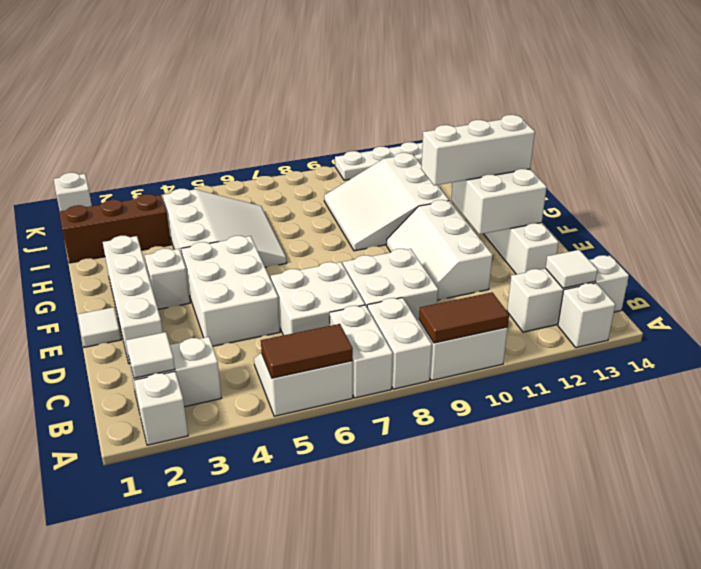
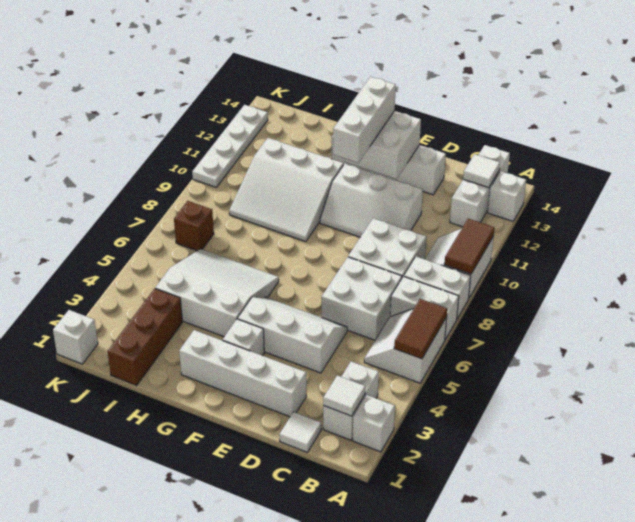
white 2x3 brick [181,236,280,346] -> white 2x3 slope [238,297,347,373]
white 1x1 tile [78,307,121,347] -> white 1x1 tile moved to [280,412,321,452]
none -> brown 1x1 brick [174,201,214,251]

